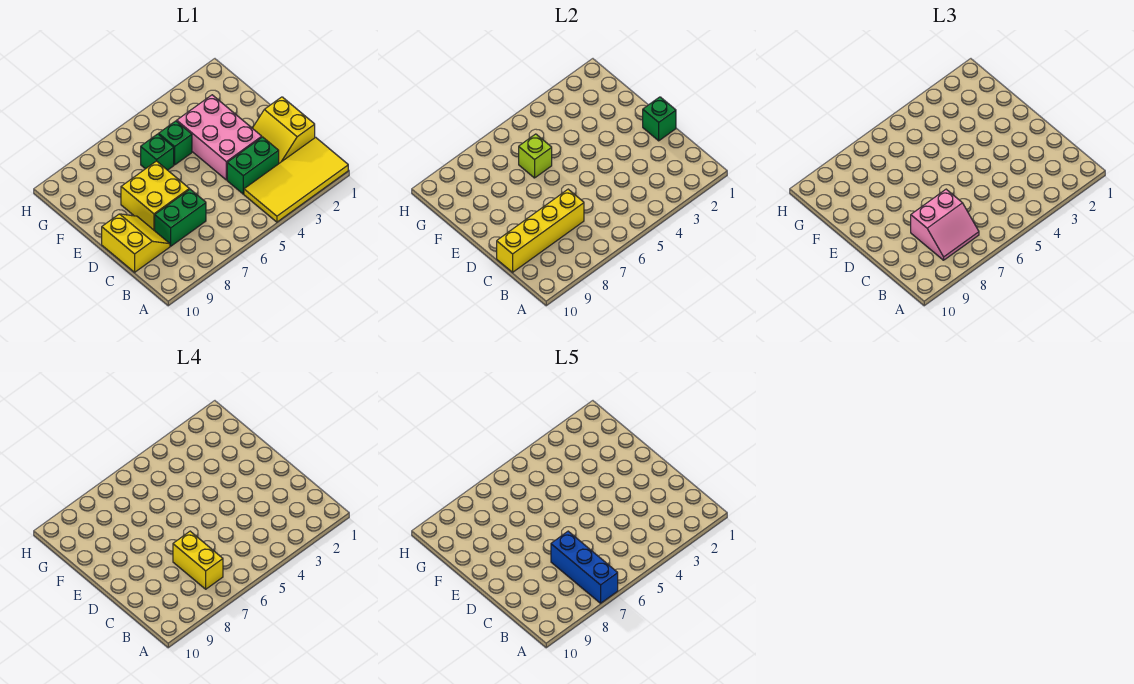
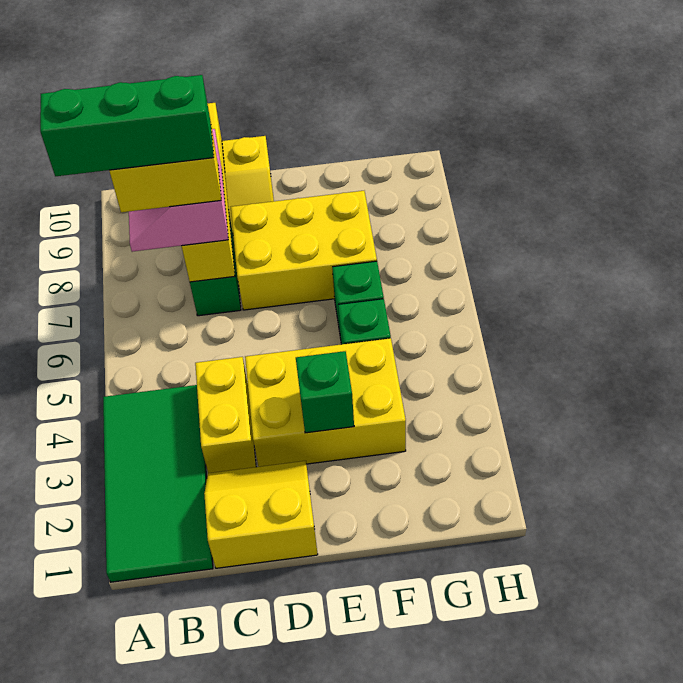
yellow 2x4 tile [244,137,348,222] -> green 2x4 tile [103,385,213,582]
blue 1x3 brick [551,531,618,603] -> green 1x3 brick [40,75,214,176]
green 1x2 brick [227,137,279,194] -> yellow 1x2 brick [195,357,256,473]
green 1x1 brick [643,97,676,141] -> green 1x1 brick moved to [296,351,354,433]
pink 2x3 brick [177,95,262,180] -> yellow 2x3 brick [245,338,406,467]
yellow 2x2 brick [121,161,189,231] -> yellow 2x3 brick [231,191,377,310]
lime 1x1 brick [519,134,552,178] -> none

